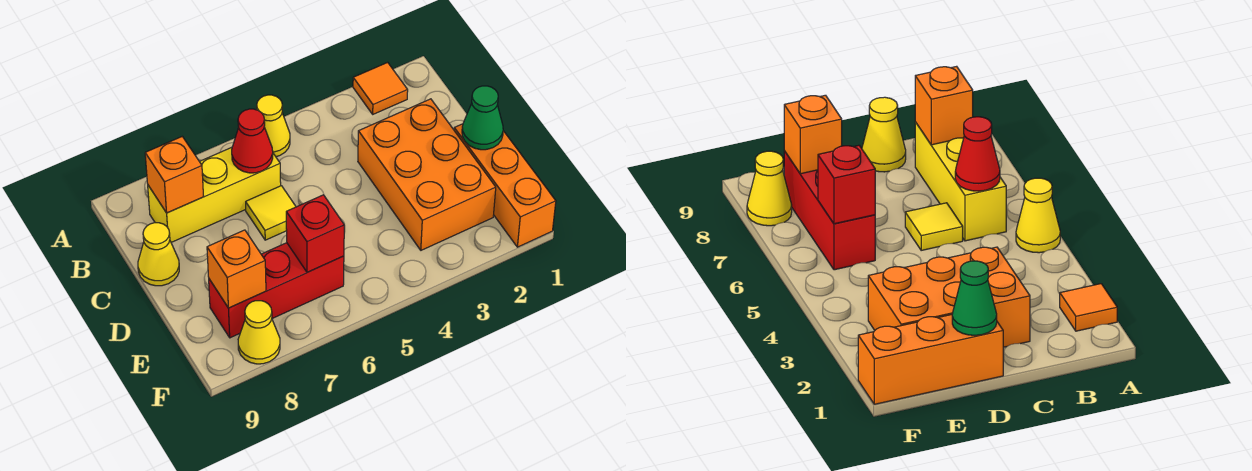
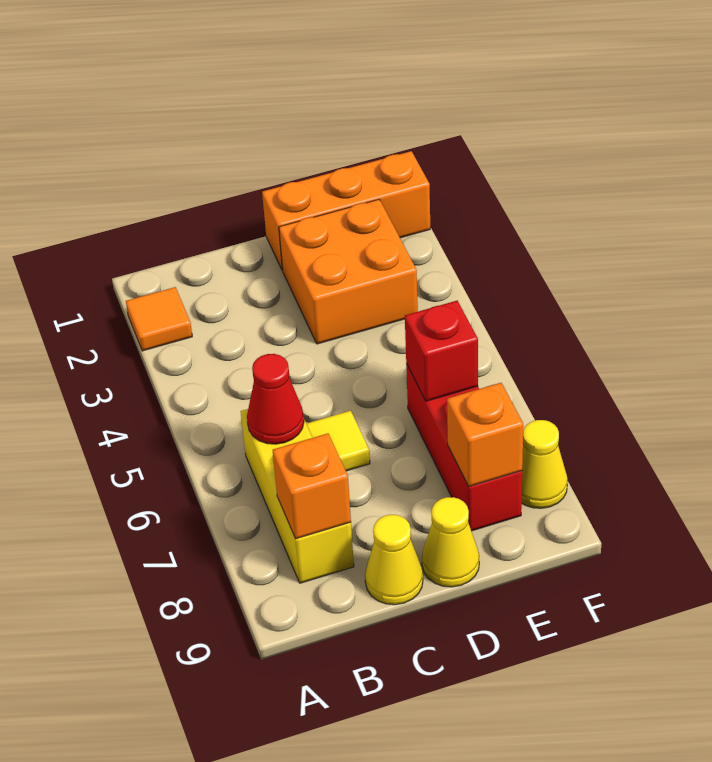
yellow 1x1 cone [257,95,290,157] -> yellow 1x1 cone moved to [422,497,479,587]
orange 2x3 brick [358,99,496,250] -> orange 2x2 brick [279,199,418,344]
green 1x1 cone [462,86,503,150] -> none

